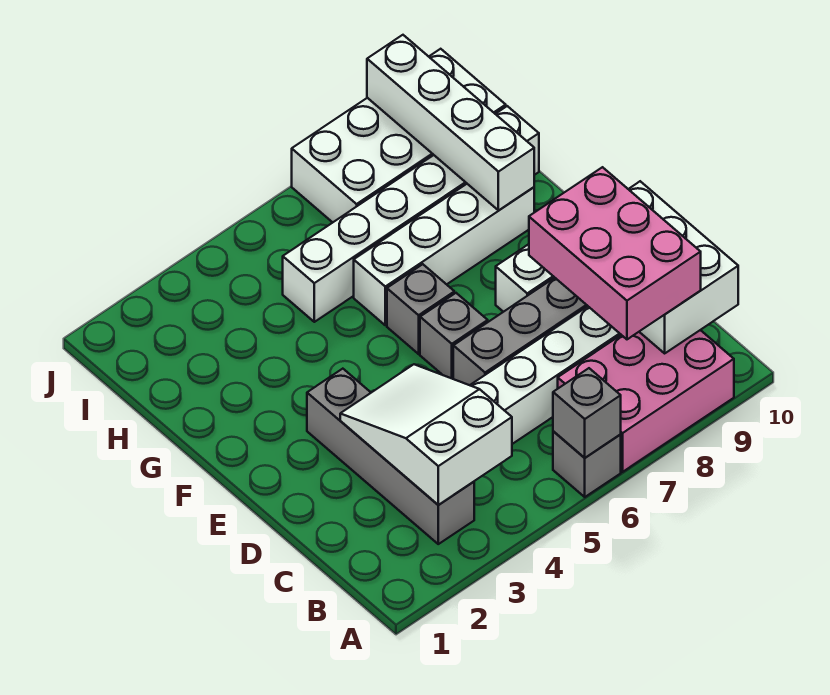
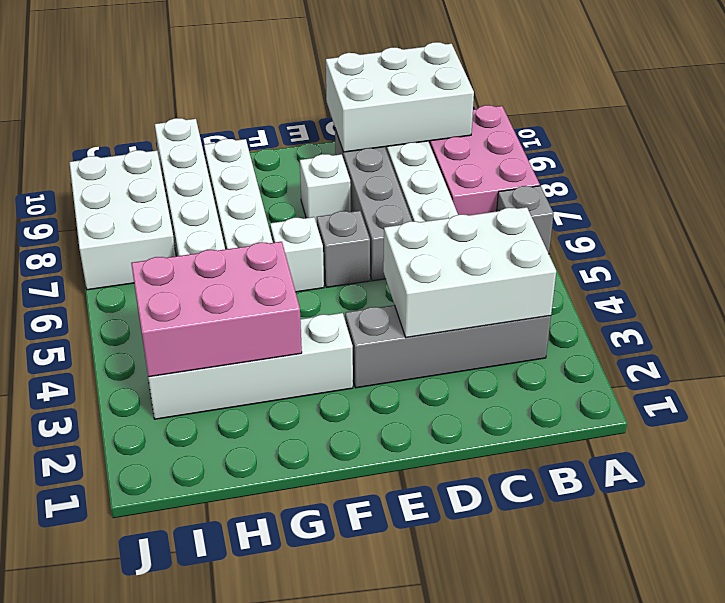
grey 1x1 brick [553,368,621,458] -> none
white 2x3 slope [340,364,512,505] -> white 2x3 brick [383,207,556,338]
pink 2x3 brick [529,167,701,339] -> pink 2x3 brick moved to [131,242,302,377]
grey 1x1 brick [387,264,454,354] -> white 1x1 brick [270,217,324,292]
white 1x4 brick [367,35,534,210] -> white 1x4 brick moved to [146,313,353,419]
white 2x4 brick [292,49,506,222] -> white 2x3 brick [69,150,176,290]

